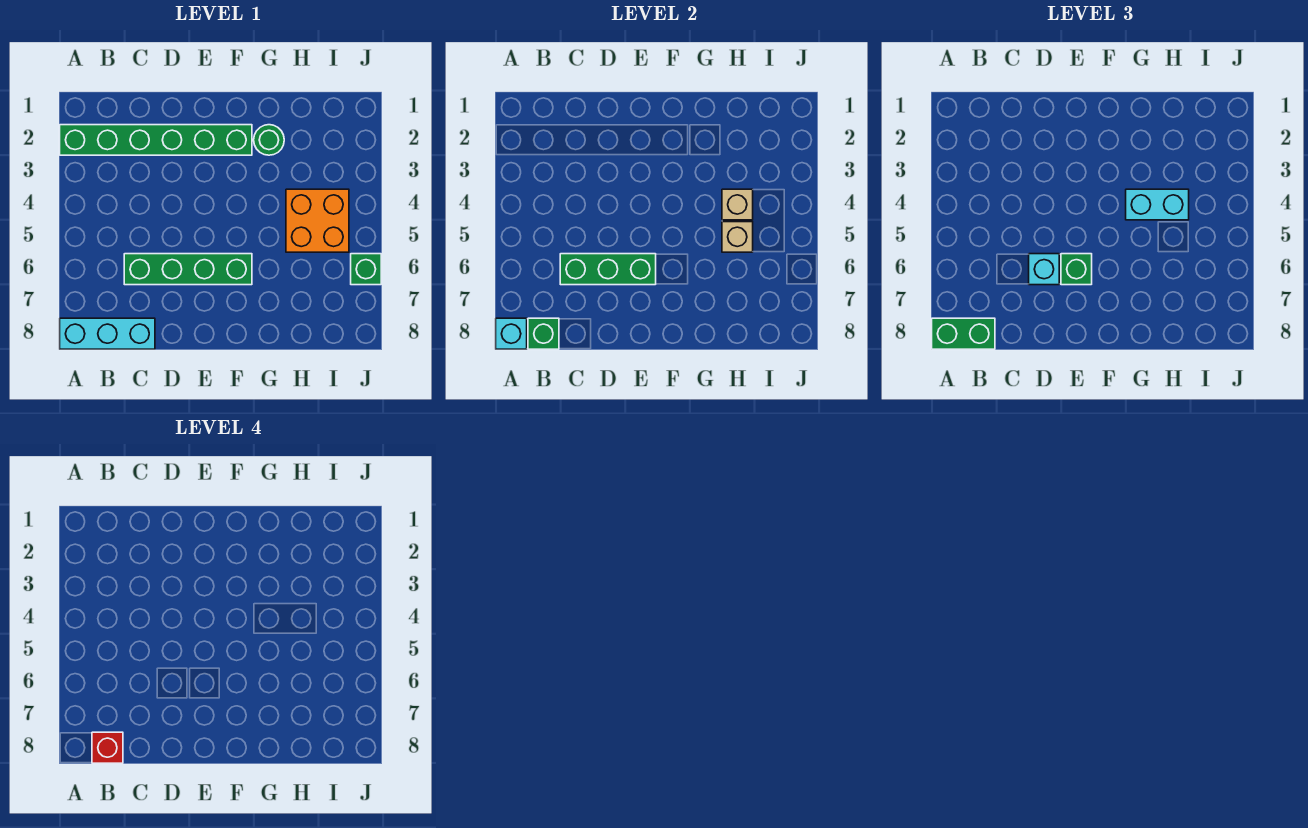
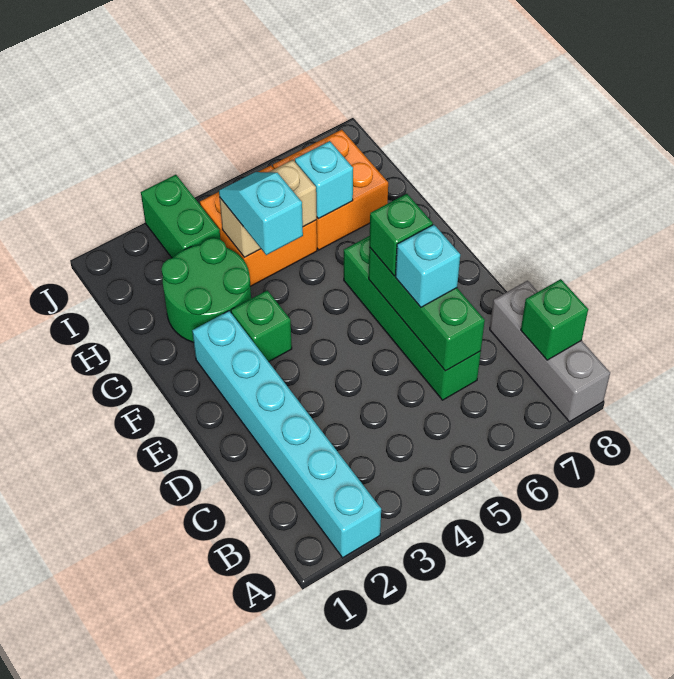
green 1x6 brick [60,125,252,155] -> cyan 1x6 brick [192,311,381,558]
cyan 1x3 brick [60,318,155,349] -> grey 1x3 brick [490,281,610,422]
cyan 1x1 brick [496,318,527,349] -> cyan 1x1 brick moved to [295,141,353,219]
green 1x2 brick [932,318,995,349] -> green 1x2 brick moved to [141,175,220,258]
red 1x1 brick [92,732,123,763] -> none
green 1x1 round brick [254,125,284,155] -> green 2x2 round brick [161,238,251,342]
cyan 1x2 brick [1126,189,1189,220] -> cyan 1x2 slope [219,172,303,255]
none -> orange 2x2 brick [273,130,388,250]
green 1x1 brick [351,254,381,285] -> green 1x1 brick moved to [231,290,292,362]

